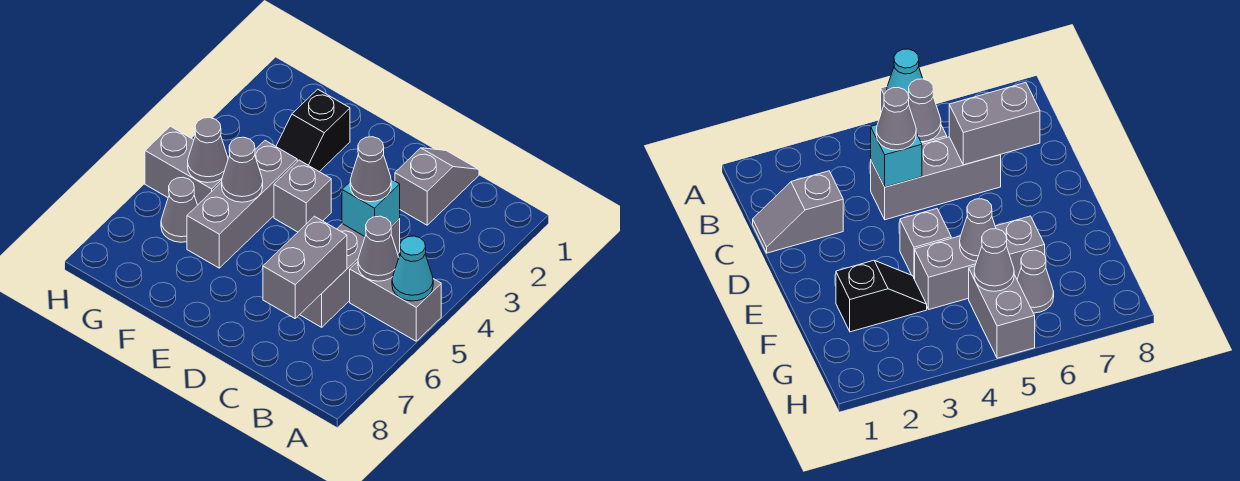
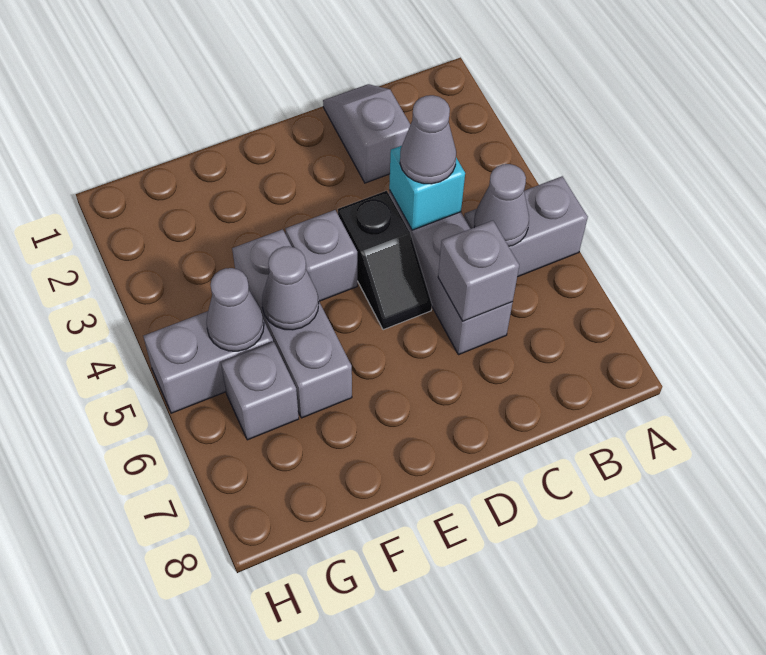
cyan 1x1 cone [392,236,433,301] -> none
grey 1x2 brick [263,216,347,318] -> grey 1x1 brick [438,221,519,321]
black 1x2 slope [276,89,350,172] -> black 1x2 slope moved to [338,191,432,330]
grey 1x1 cone [161,177,197,242] -> grey 1x1 brick [221,342,299,440]

